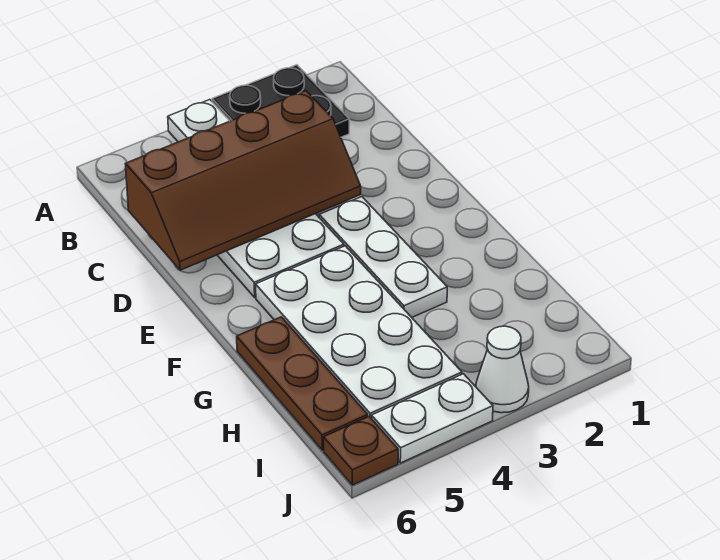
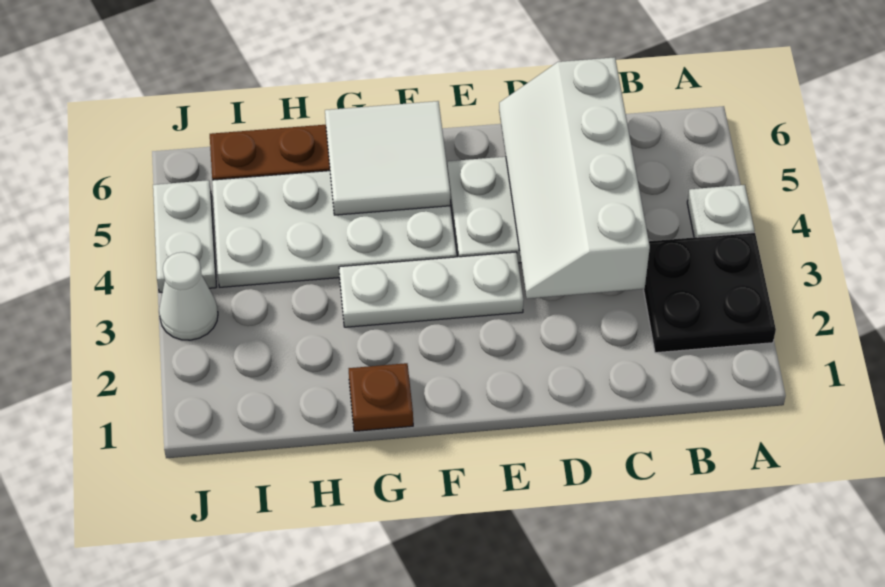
brown 2x4 slope [125,91,361,270] -> white 2x4 slope [499,57,650,299]
none -> white 2x2 tile [325,101,450,215]
brown 1x1 plate [324,416,398,485] -> brown 1x1 plate moved to [349,363,413,431]

